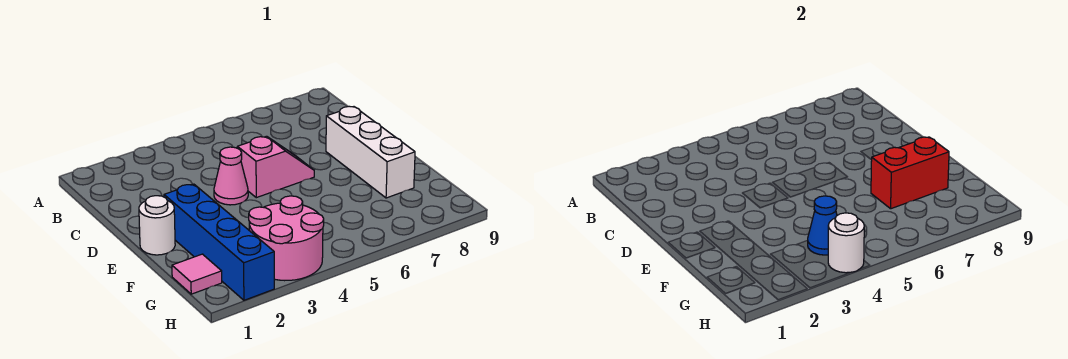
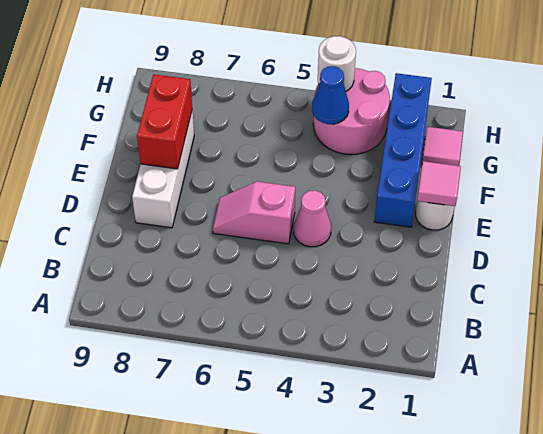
none -> pink 1x1 tile [417,161,461,206]
red 1x2 brick [871,137,949,209] -> red 1x2 brick turned to [137,74,192,169]

